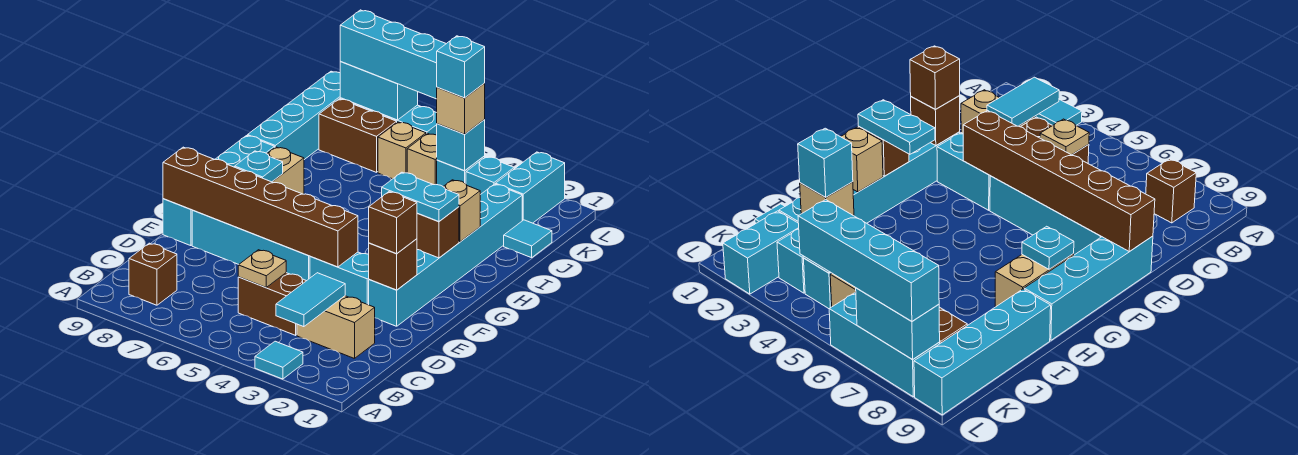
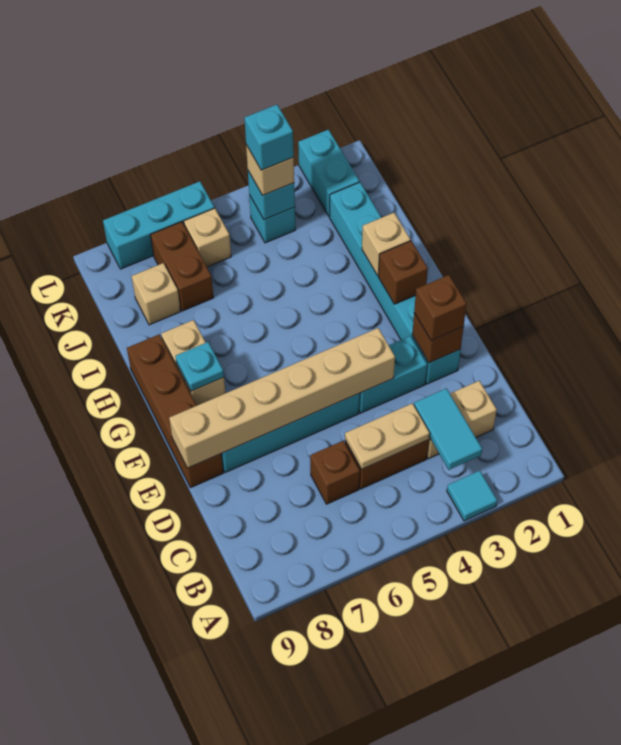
brown 1x1 brick [129,243,177,305] -> brown 1x1 brick moved to [310,441,360,504]
tan 1x1 plate [238,250,286,287] -> tan 1x2 plate [345,403,429,469]
brown 1x6 brick [163,147,358,267] -> tan 1x6 brick [169,328,395,468]
cyan 1x4 brick [163,136,274,246] -> brown 1x4 brick [127,334,223,488]
cyan 1x2 plate [382,172,459,221] -> none
cyan 1x4 brick [248,71,340,160] -> none
cyan 1x1 tile [504,220,552,258] -> none
cyan 1x1 brick [466,157,514,195] -> none
tan 1x1 brick [407,134,437,185] -> tan 1x1 brick moved to [132,263,181,325]
brown 1x2 brick [319,99,397,172] -> brown 1x2 brick turned to [151,222,214,311]
cyan 1x4 brick [340,10,446,99] -> none
cyan 1x2 brick [340,62,418,120] -> none

